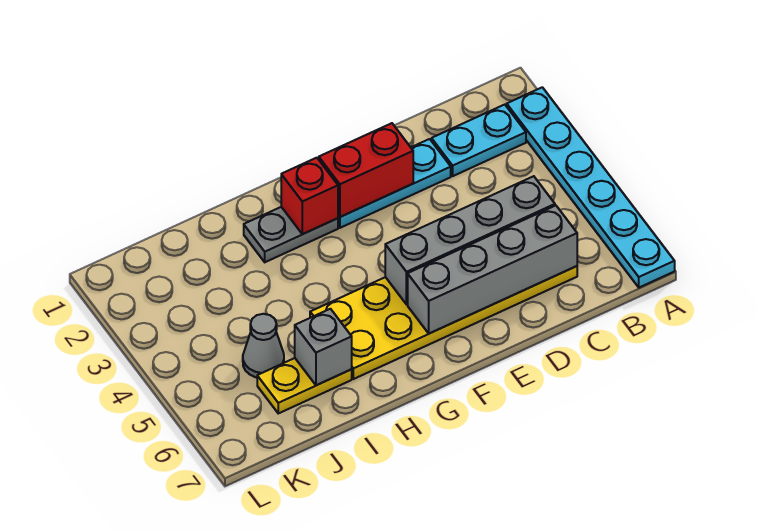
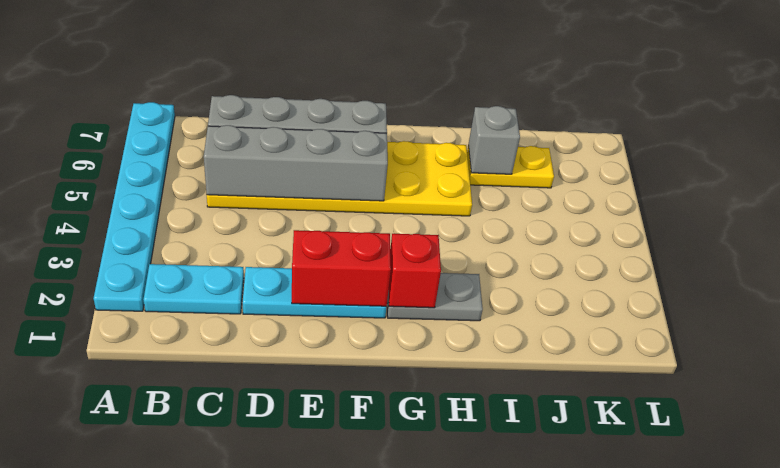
grey 1x1 cone [243,314,284,378] -> none

